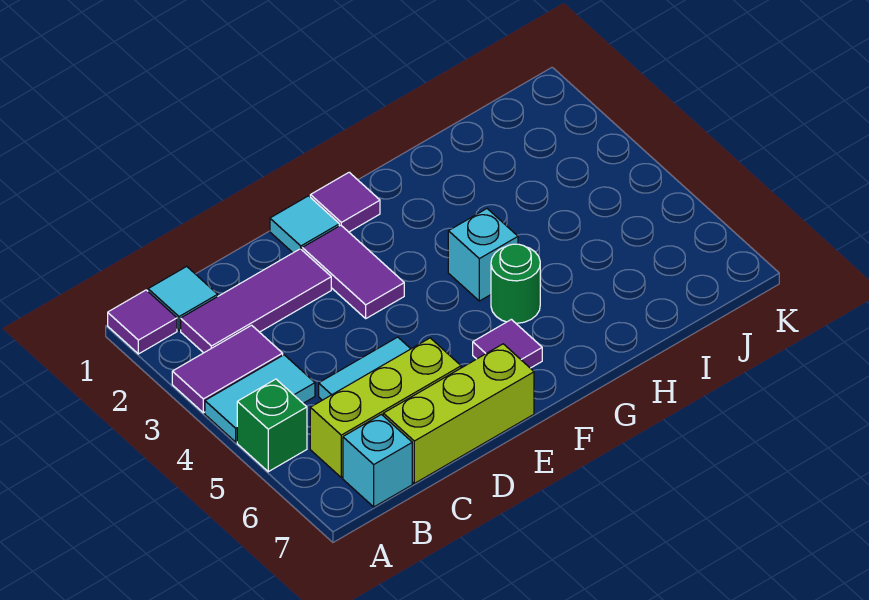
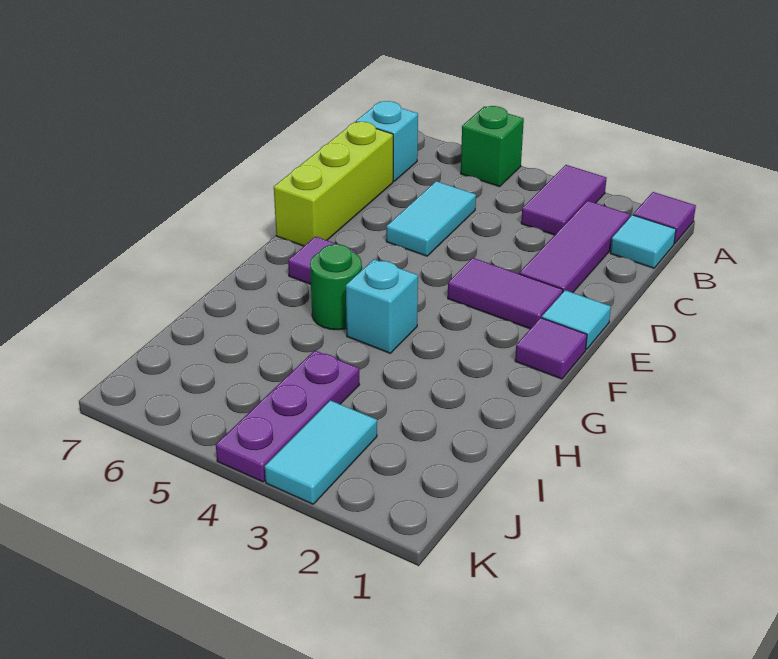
cyan 1x2 tile [205,355,315,442] -> cyan 1x2 tile moved to [265,400,377,504]
lime 1x3 brick [310,338,461,477] -> none
none -> purple 1x3 plate [216,350,360,482]

